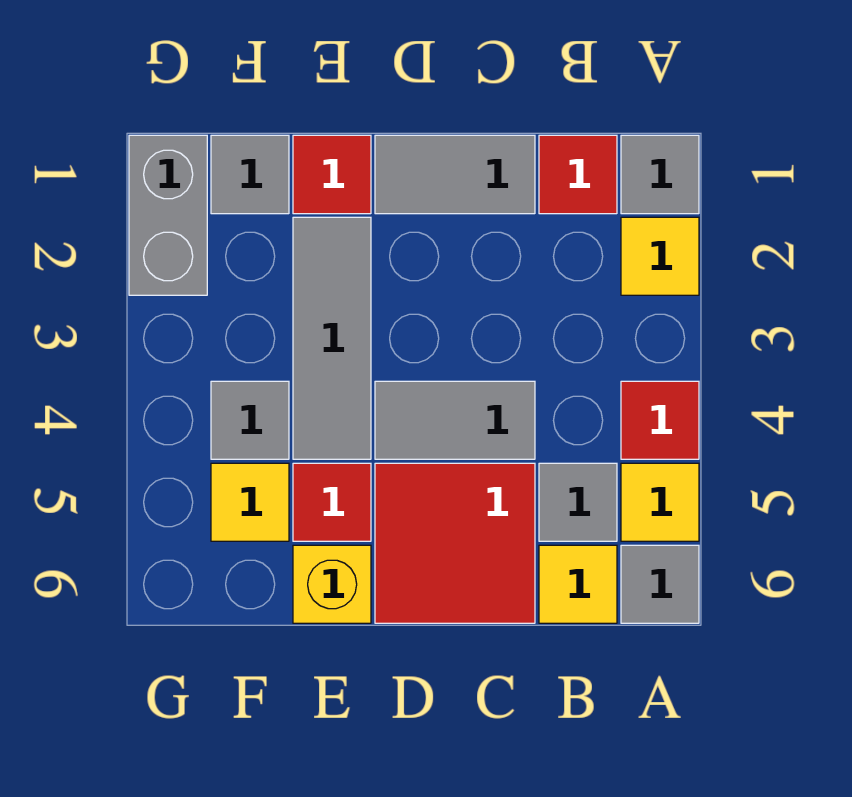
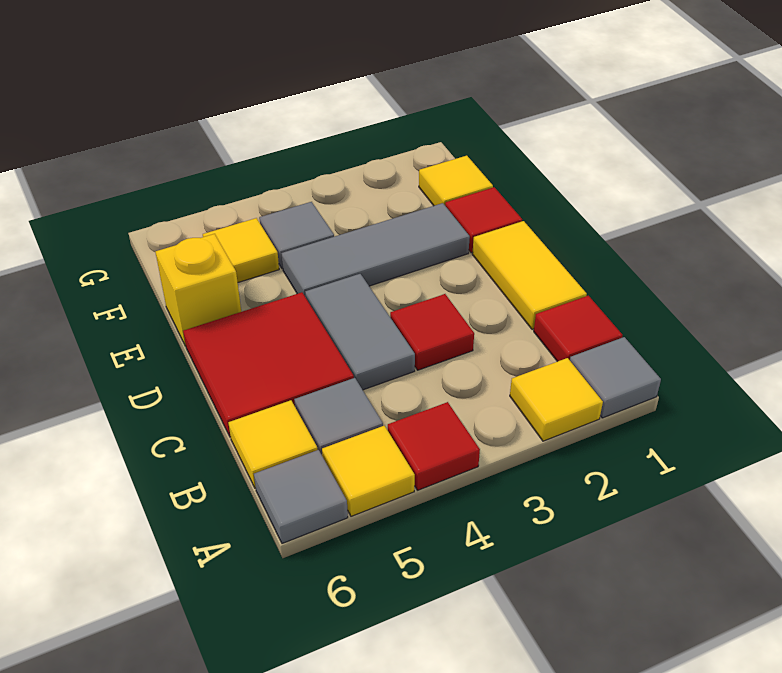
grey 1x2 tile [375,135,535,214] -> yellow 1x2 tile [472,221,587,330]
red 1x1 tile [293,463,371,541] -> red 1x1 tile moved to [390,294,474,370]
grey 1x1 tile [211,135,289,214] -> yellow 1x1 tile [419,156,493,206]
grey 1x2 brick [129,135,207,295] -> none

